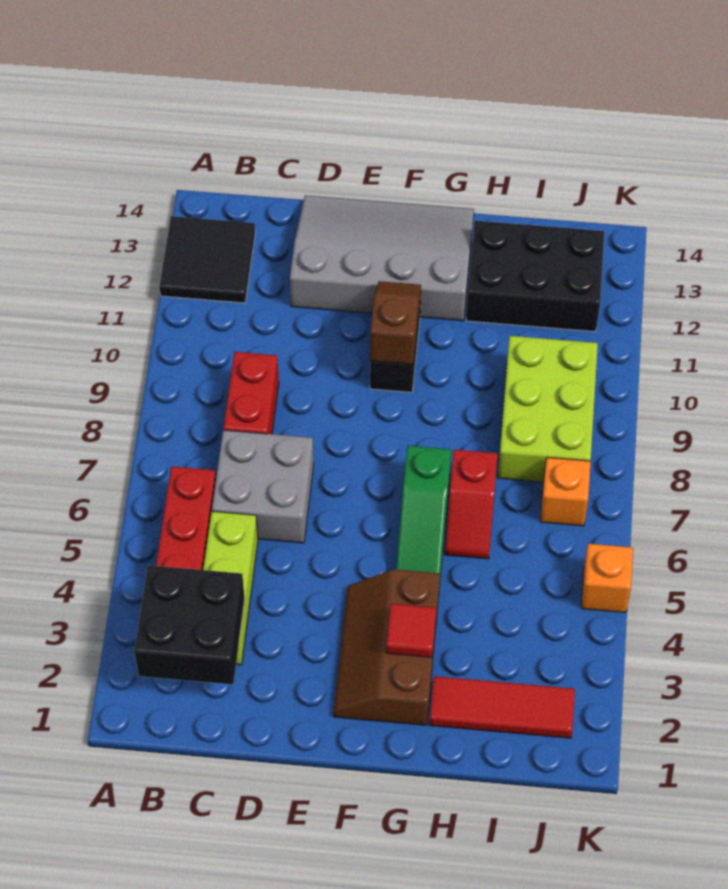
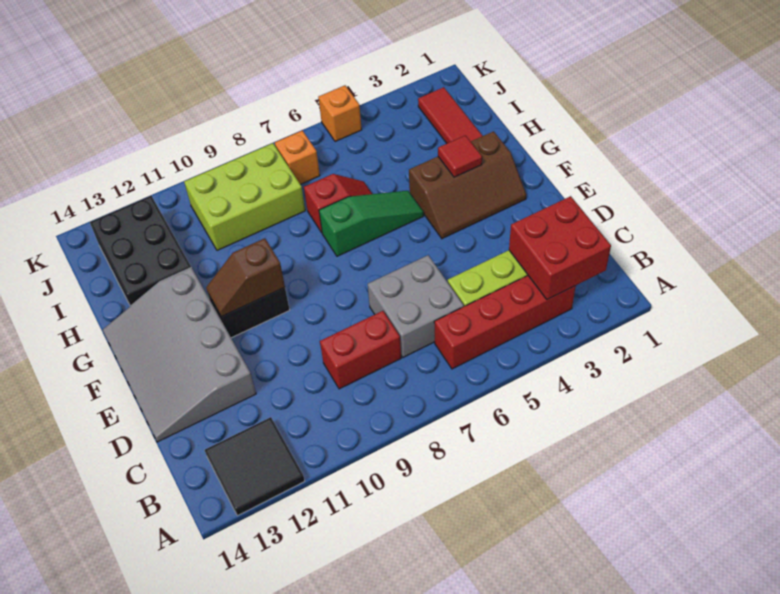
black 2x2 brick [134,565,245,685] -> red 2x2 brick [509,196,611,300]

